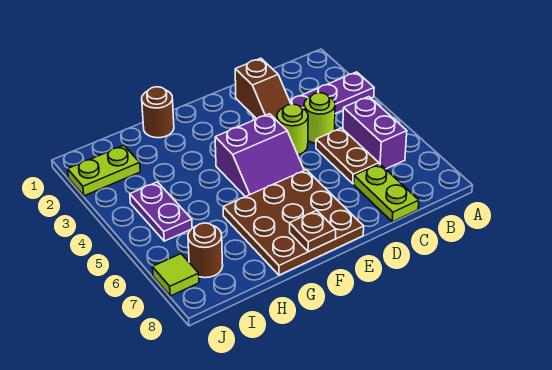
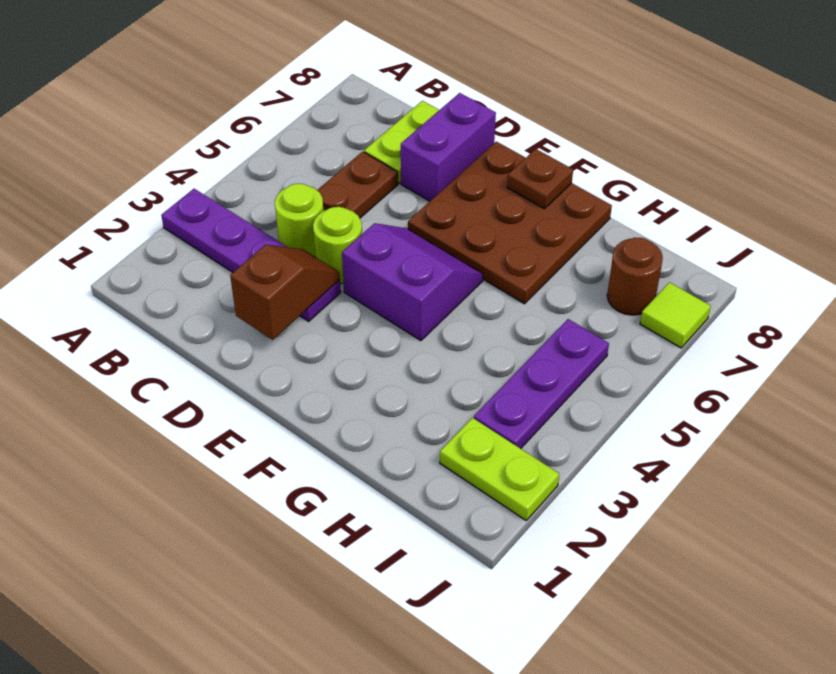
purple 1x2 brick [343,97,407,169] -> purple 1x2 brick moved to [401,93,496,201]
brown 1x1 round brick [142,87,174,138] -> none
purple 1x2 plate [130,182,192,241] -> purple 1x3 plate [474,319,609,449]

